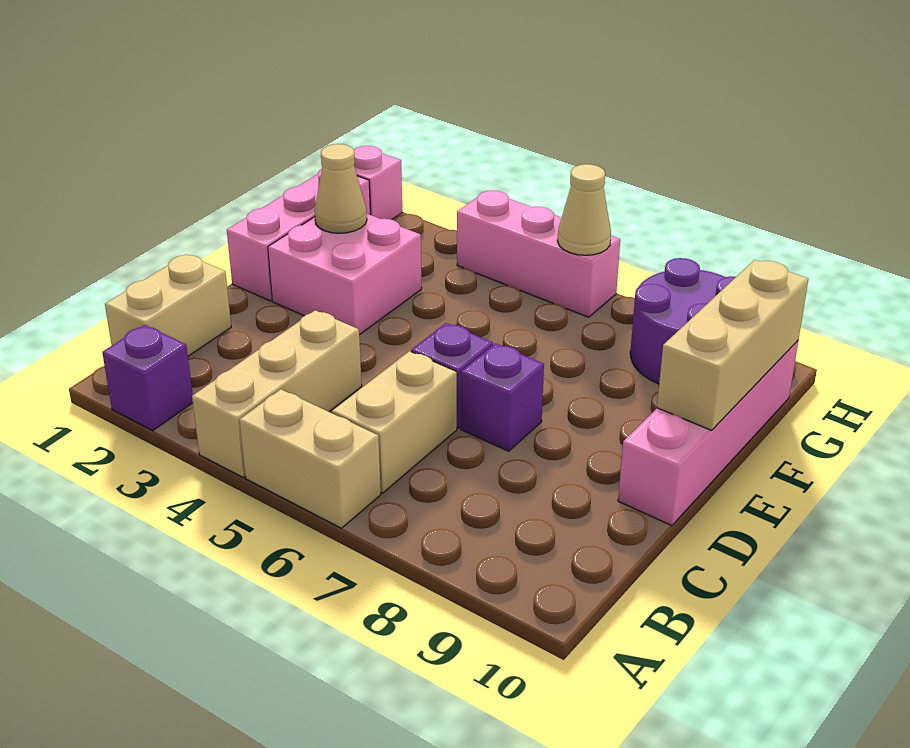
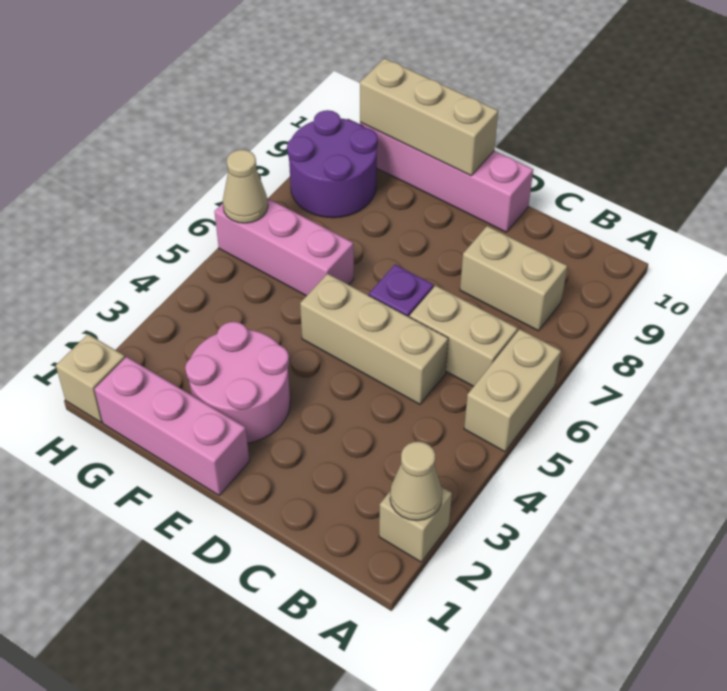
purple 1x1 brick [102,325,193,431] -> tan 1x1 brick [379,487,452,562]
tan 1x3 brick [192,310,362,477] -> tan 1x3 brick moved to [300,274,448,404]
tan 1x2 brick [105,254,231,356] -> tan 1x2 brick moved to [460,226,567,331]
purple 1x1 brick [461,344,544,451] -> none
pink 2x2 brick [268,214,422,335] -> pink 2x2 round brick [185,322,290,443]
tan 1x1 cone [315,144,367,233] -> tan 1x1 cone moved to [390,442,442,520]
pink 1x1 brick [354,146,402,220] -> tan 1x1 brick [56,334,125,422]
pink 1x3 brick [457,191,620,317] -> pink 1x3 brick turned to [214,198,354,296]

